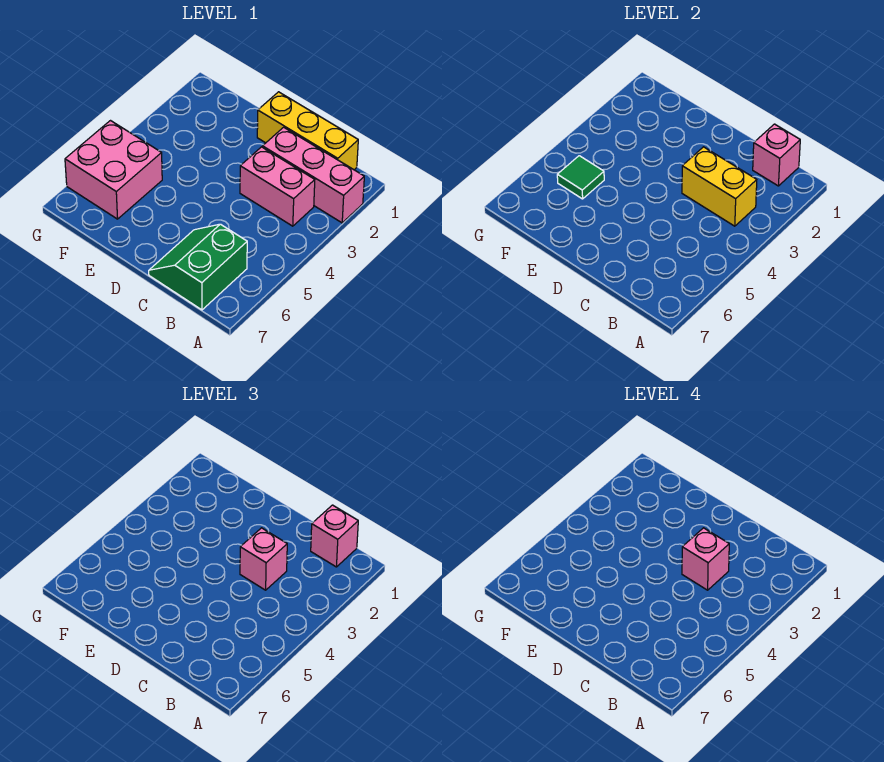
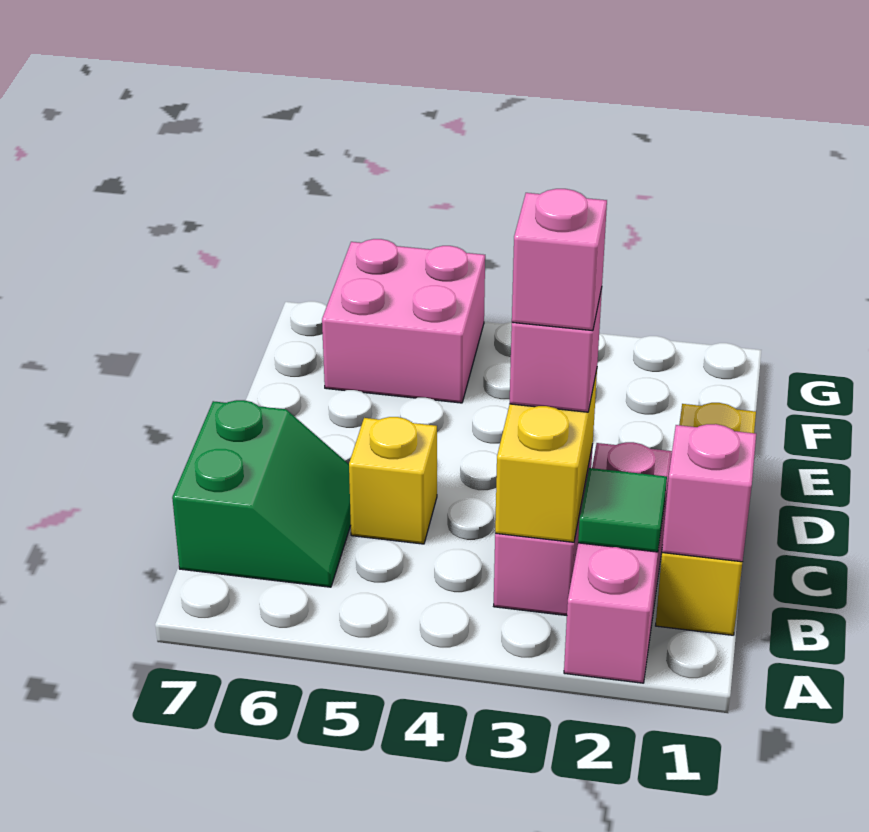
pink 1x1 brick [311,505,358,567] -> none
green 2x2 slope [149,224,247,310] -> green 2x2 slope turned to [172,400,351,587]
none -> yellow 1x1 brick [349,417,437,544]
green 1x1 tile [557,156,604,199] -> green 1x1 tile moved to [578,468,667,552]

